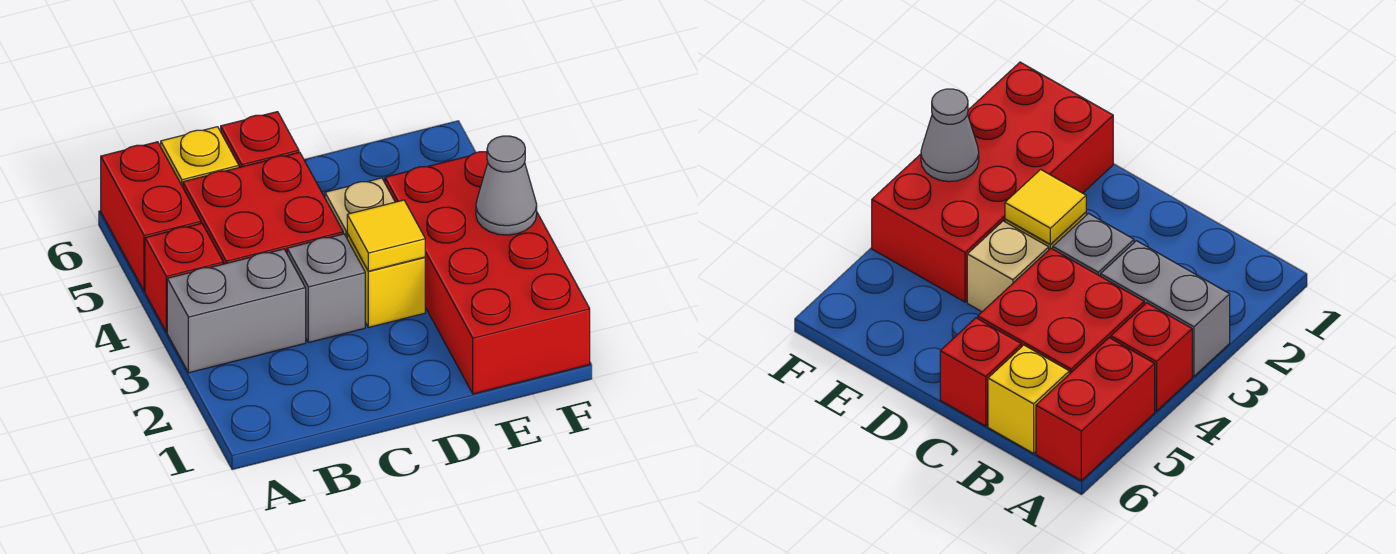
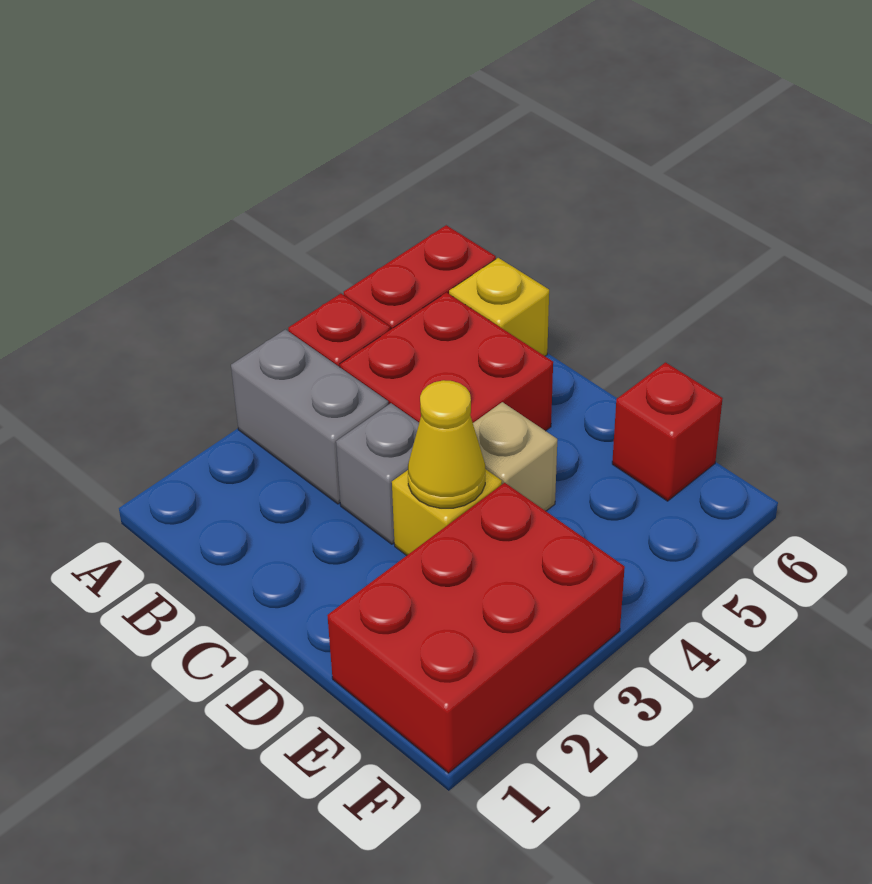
red 1x1 brick [221,112,299,167] -> red 1x1 brick moved to [612,362,723,501]
yellow 1x1 tile [347,200,425,271] -> yellow 1x1 cone [408,380,485,508]
red 2x4 brick [385,152,590,394] -> red 2x3 brick [327,483,625,773]
grey 1x1 cone [476,136,537,235] -> none

